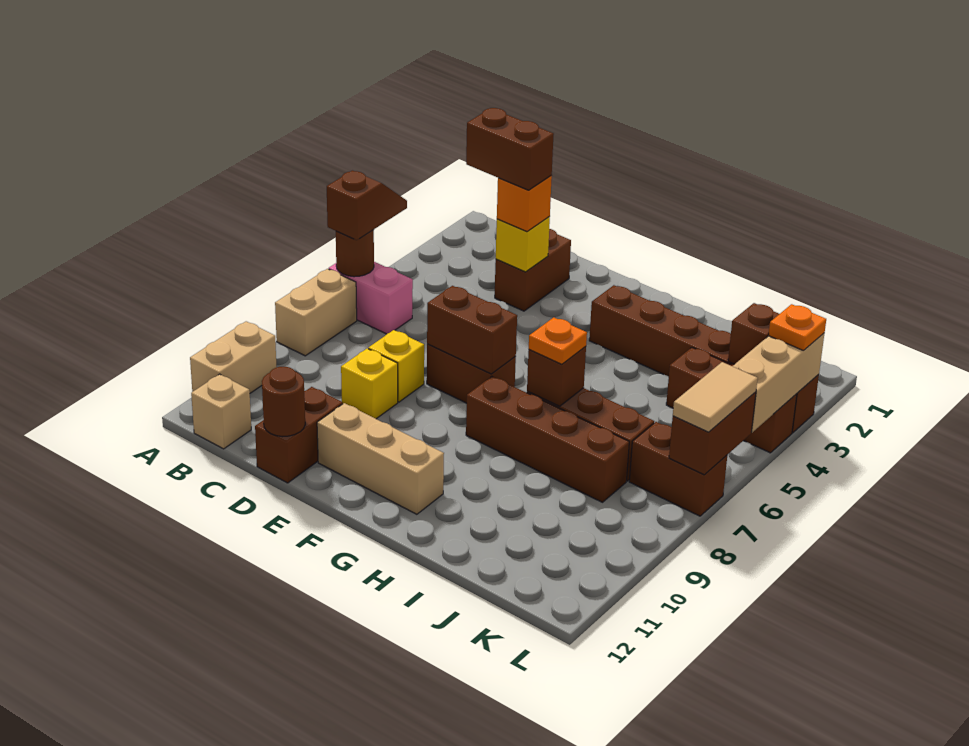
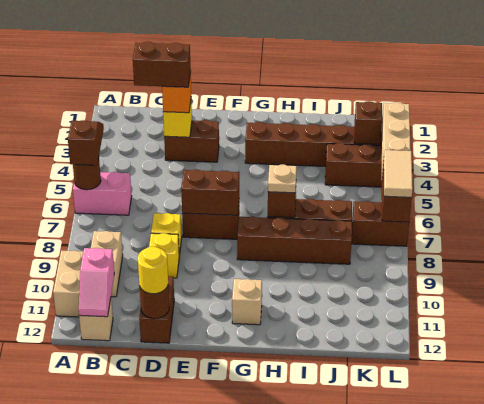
tan 1x2 brick [275,269,357,356] -> tan 1x2 brick moved to [91,231,123,297]
none -> pink 1x2 slope [79,248,114,317]
brown 1x2 brick [495,229,571,311] -> brown 1x2 brick turned to [164,120,219,162]
none -> yellow 1x1 round brick [138,247,168,294]
tan 1x3 brick [317,403,444,514] -> tan 1x1 brick [232,279,262,325]
orange 1x1 plate [529,317,587,365] -> tan 1x1 plate [268,164,297,193]
orange 1x1 plate [768,304,826,350] -> none

